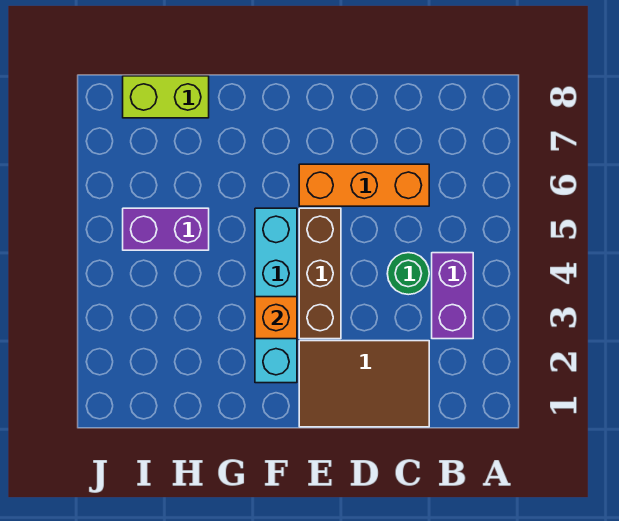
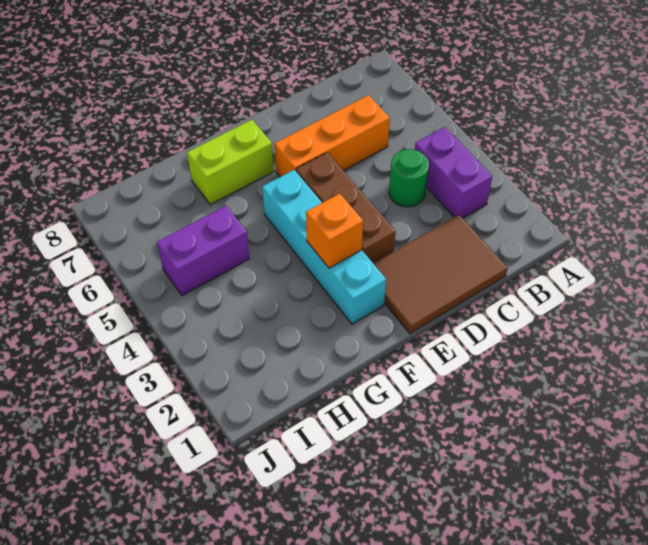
lime 1x2 brick [123,76,209,118] -> lime 1x2 brick moved to [187,120,274,205]

